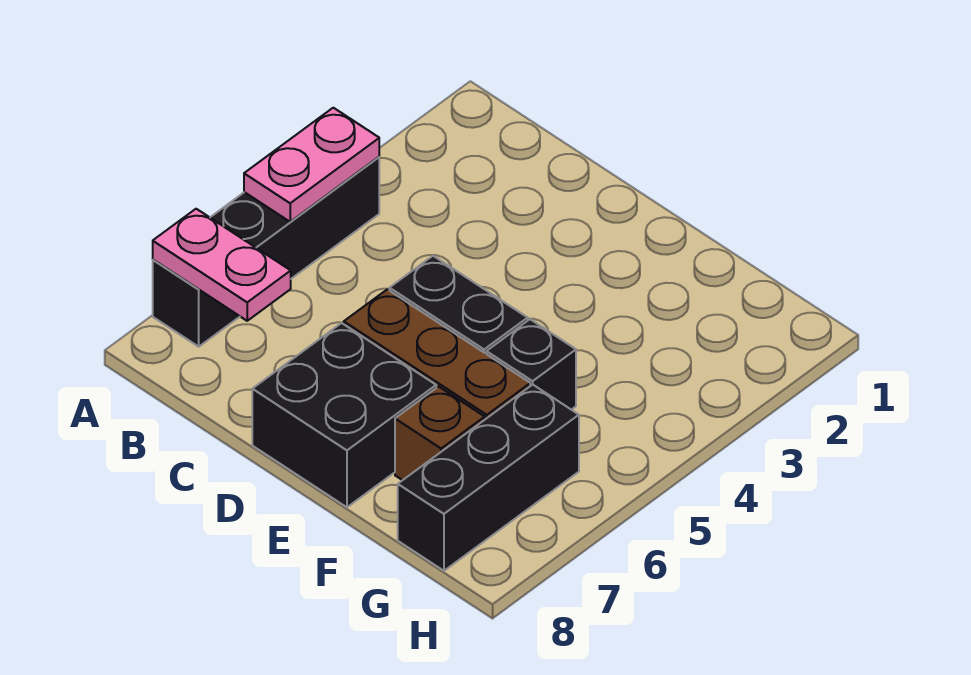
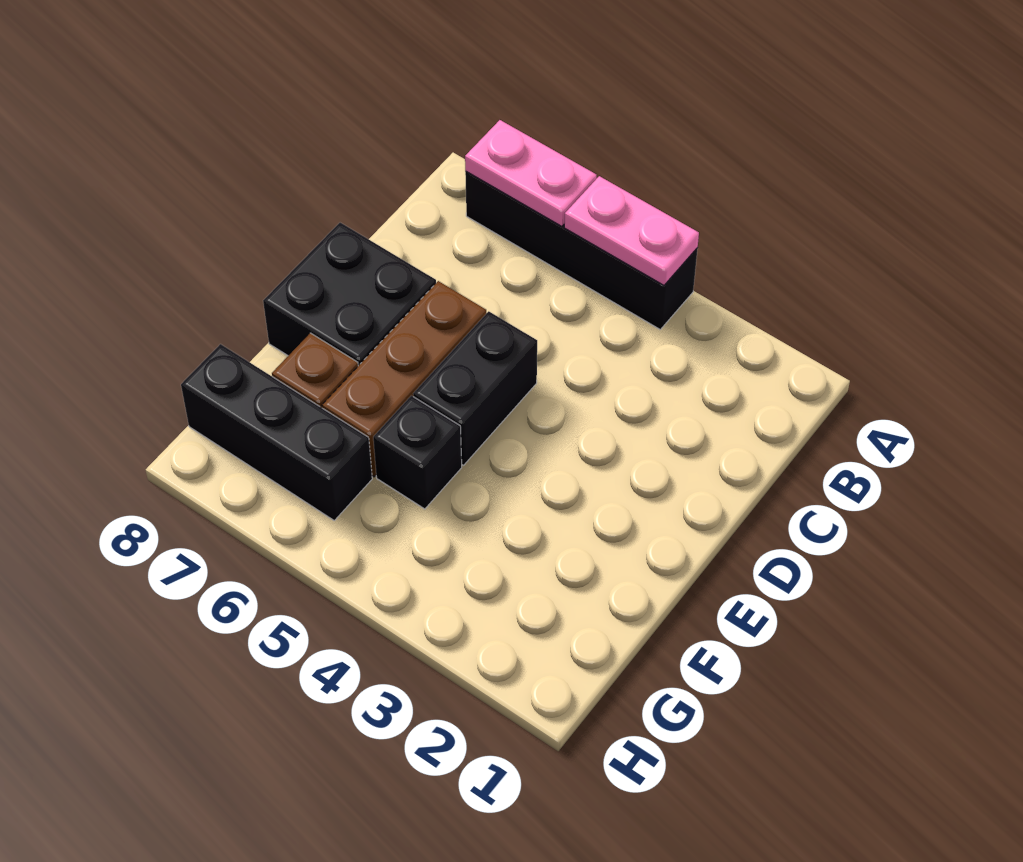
pink 1x2 plate [153,209,291,321] -> pink 1x2 plate turned to [465,120,597,226]

